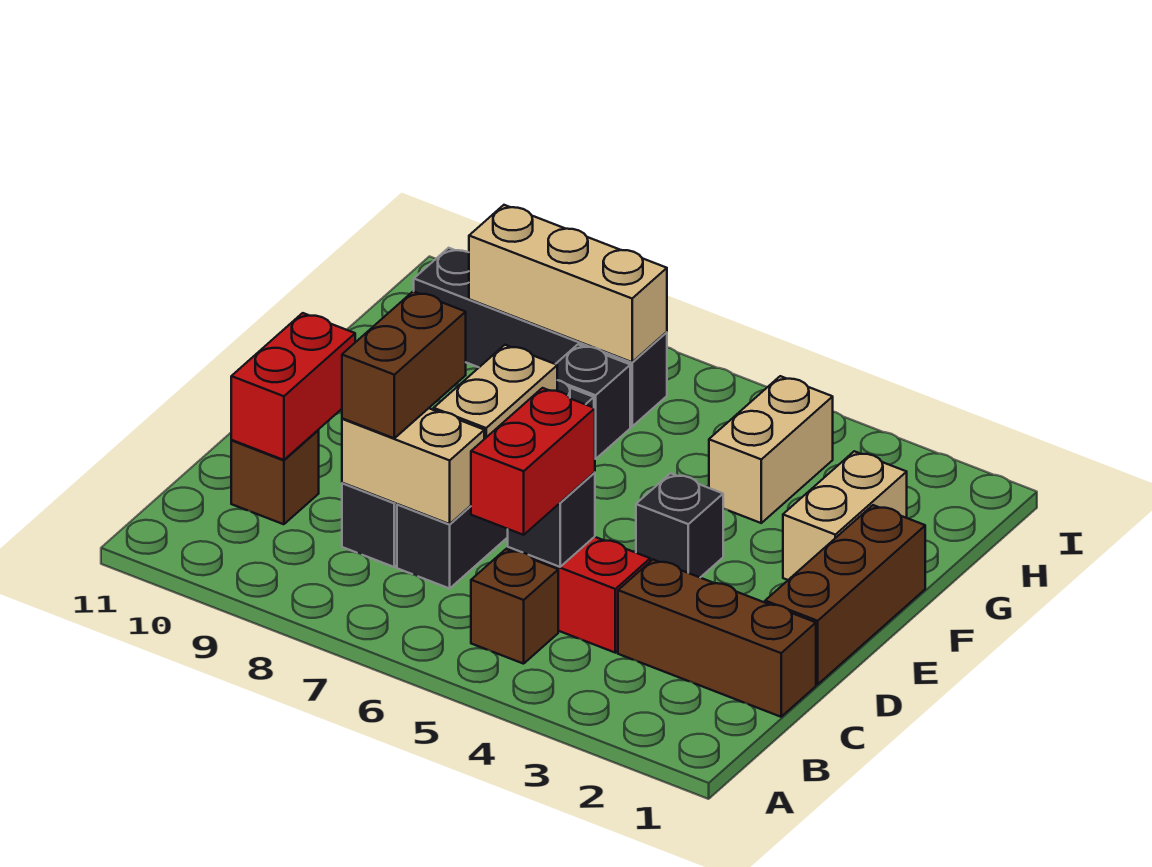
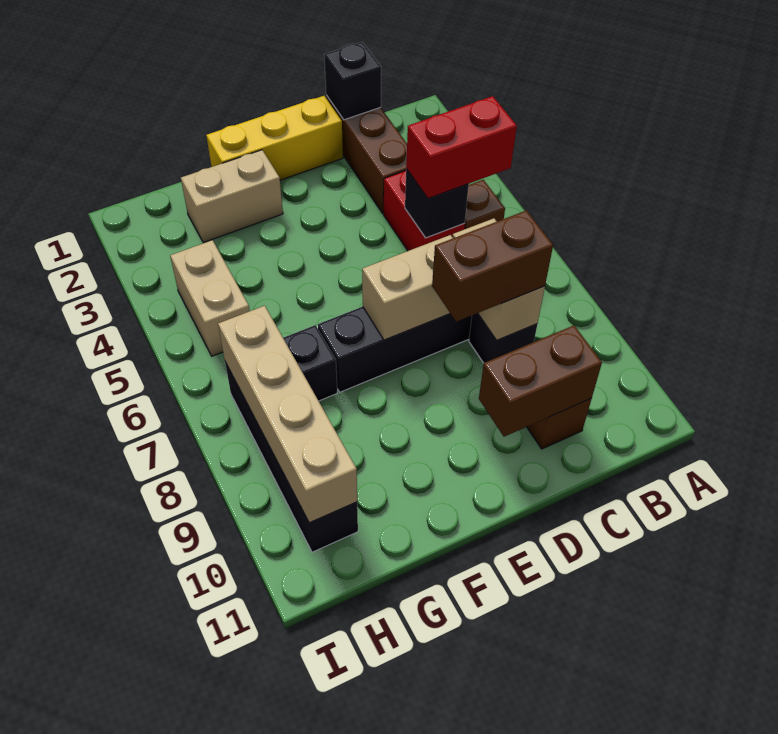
red 1x2 brick [231,313,355,460] -> brown 1x2 brick [479,325,602,437]
brown 1x3 brick [765,505,925,684] -> yellow 1x3 brick [206,96,343,180]
black 1x1 brick [636,473,723,577] -> black 1x1 brick moved to [324,42,381,120]
tan 1x2 brick [709,376,833,523] -> tan 1x2 brick turned to [170,240,250,356]
tan 1x3 brick [469,205,667,362] -> tan 1x4 brick [218,306,357,523]

